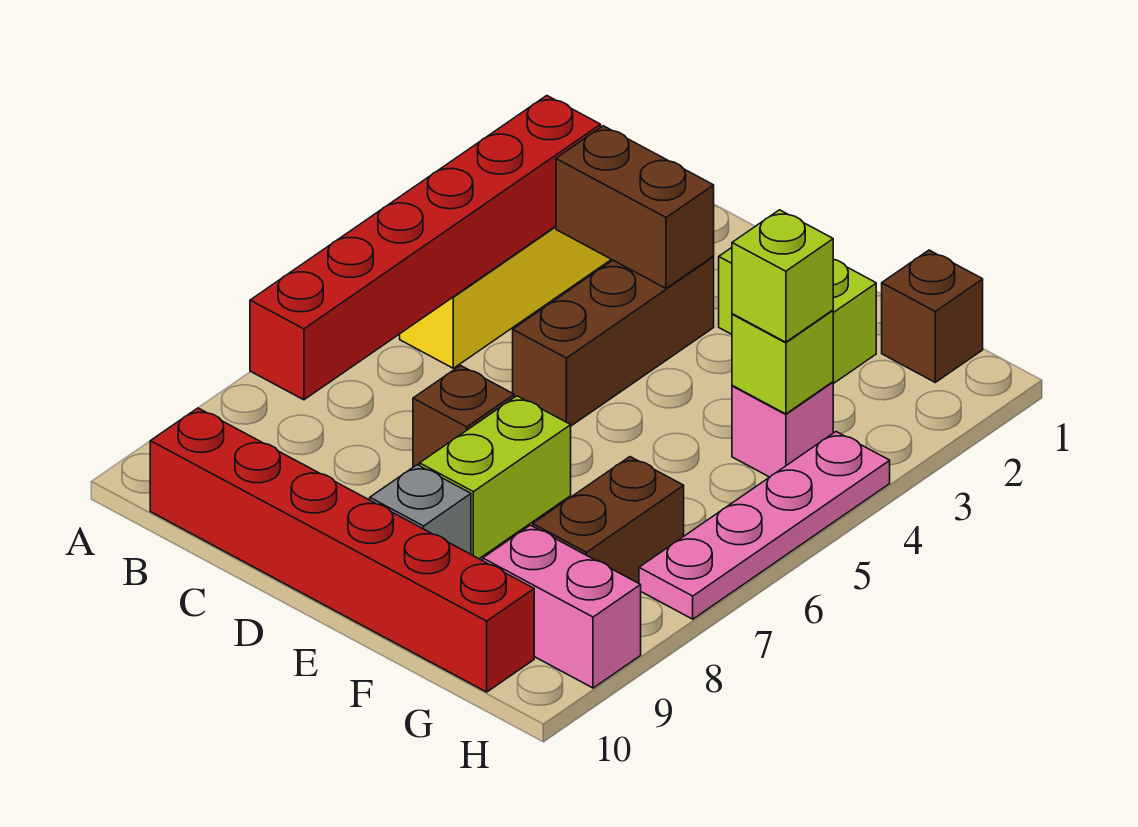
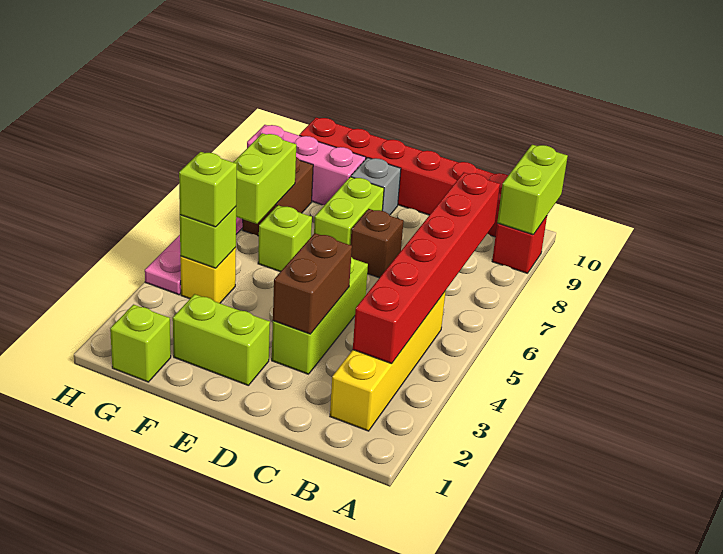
none -> red 1x1 brick [492,216,547,273]
none -> lime 1x2 brick [497,145,568,235]
brown 1x2 brick [556,126,714,288] -> brown 1x2 brick turned to [273,233,352,334]
brown 1x3 brick [513,257,714,426] -> lime 1x3 brick [272,257,368,374]
none -> lime 1x1 brick [258,205,312,272]
brown 1x1 brick [882,250,983,382] -> lime 1x1 brick [110,305,171,382]
pink 1x1 brick [732,382,833,477] -> yellow 1x1 brick [180,247,236,303]
none -> lime 1x2 brick [233,133,296,224]
pink 1x2 brick [483,525,641,688] -> pink 1x3 brick [247,125,366,205]

